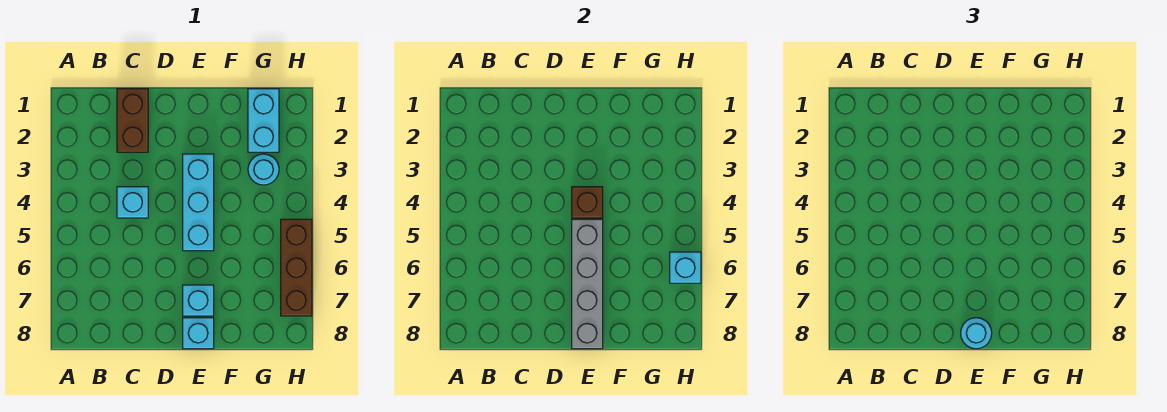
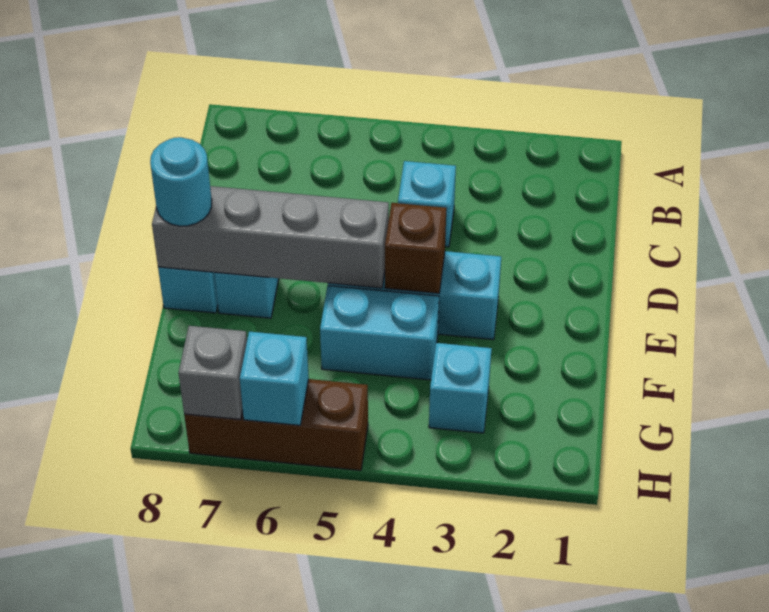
brown 1x2 brick [117,89,148,152] -> none
cyan 1x2 brick [248,89,279,152] -> cyan 1x2 brick moved to [320,286,439,380]
cyan 1x1 round brick [248,154,279,185] -> cyan 1x1 brick [429,343,492,433]
none -> grey 1x1 brick [178,326,247,419]

